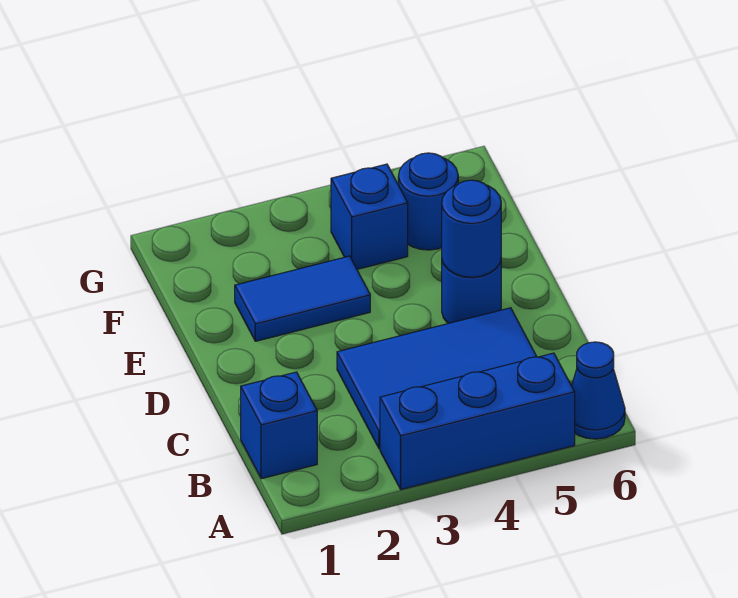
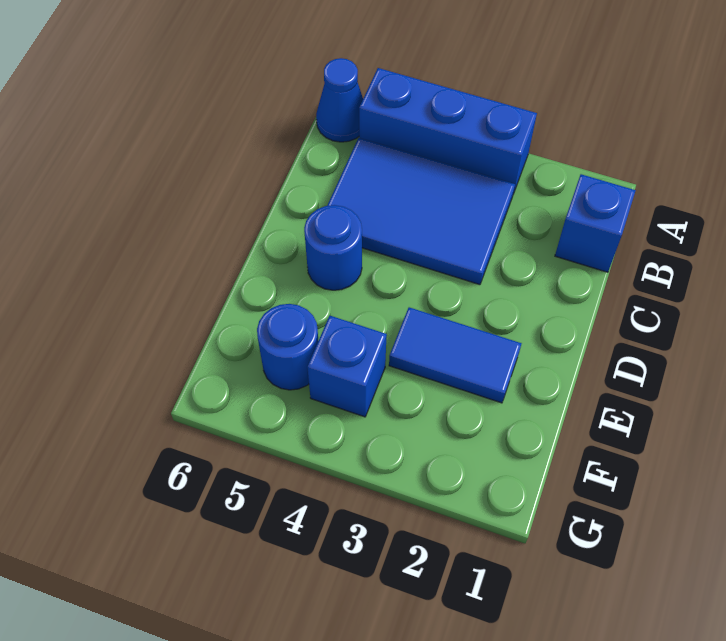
blue 1x1 round brick [442,180,501,277] -> none

